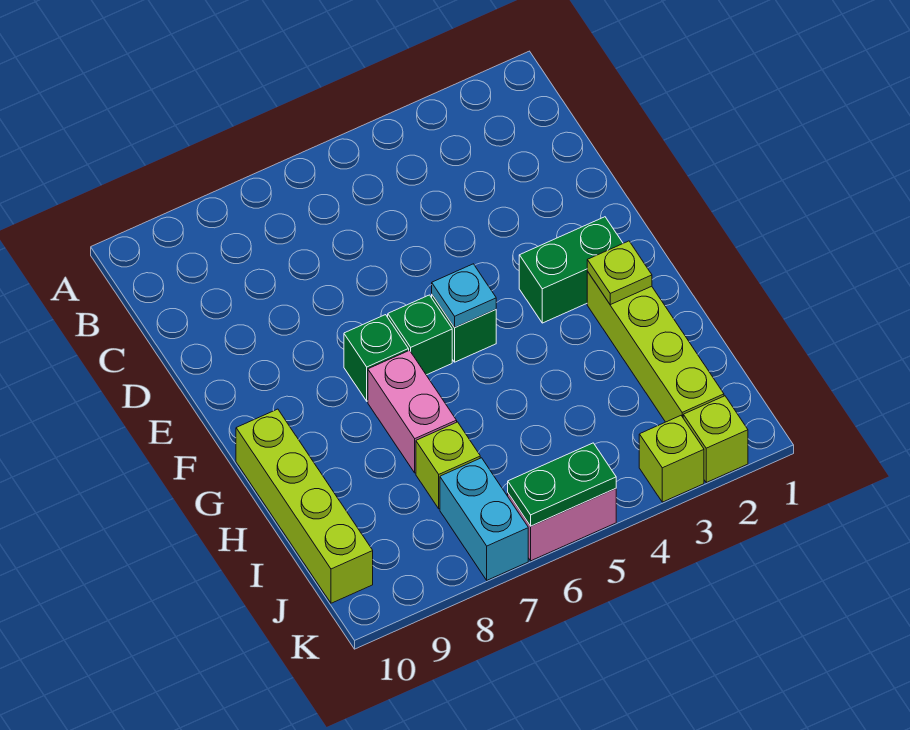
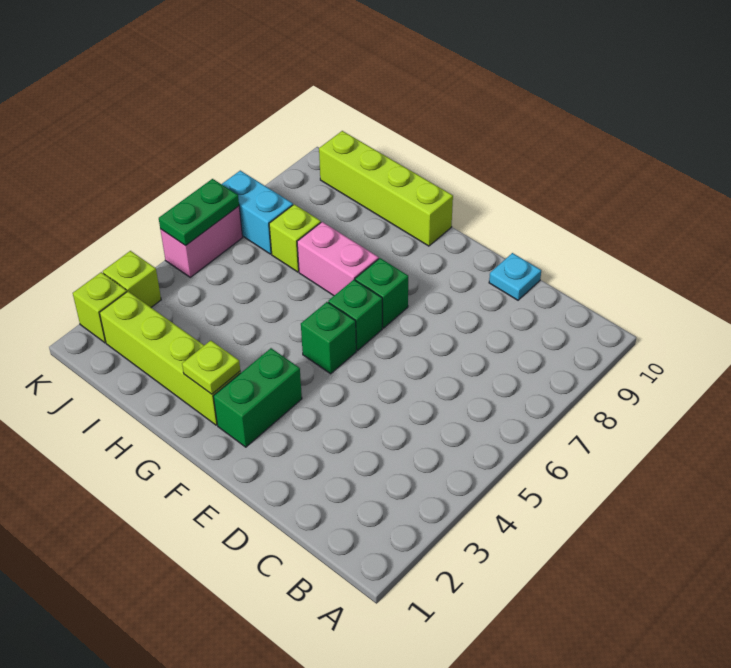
cyan 1x1 plate [432,264,496,328] -> cyan 1x1 plate moved to [489,253,541,300]

